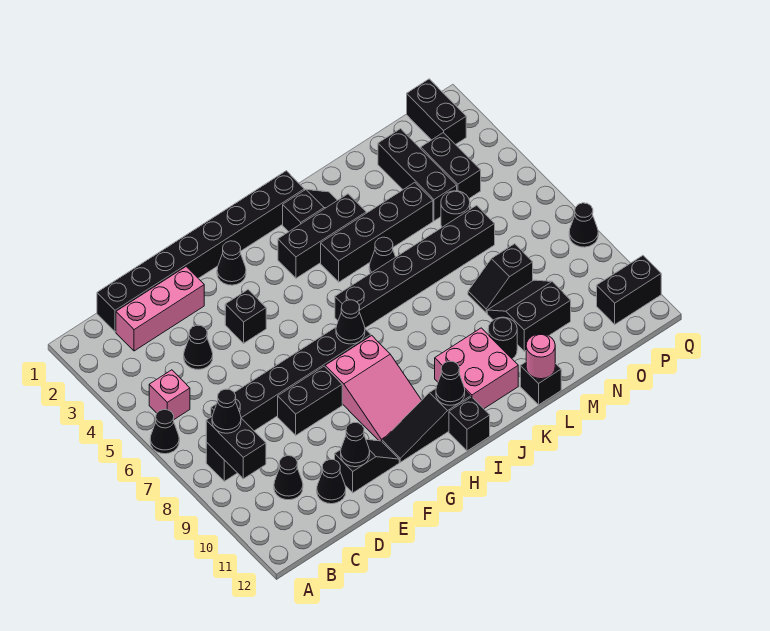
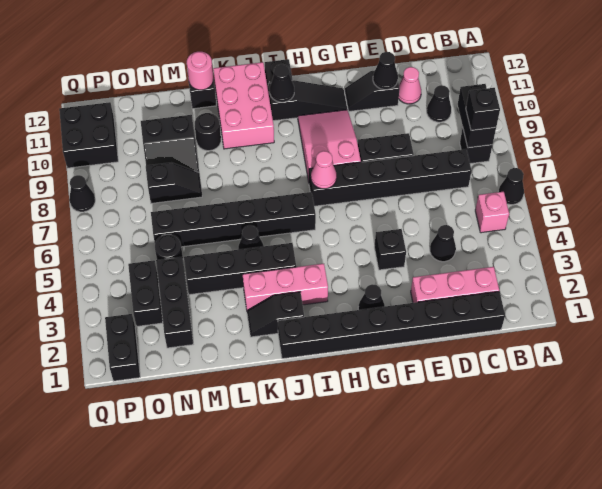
black 1x1 cone [212,389,241,433] -> black 1x1 brick [466,88,500,130]
black 1x1 cone [317,459,346,504] -> pink 1x1 cone [399,67,421,104]
black 1x1 cone [336,300,365,344] -> pink 1x1 cone [311,151,337,189]
black 1x3 brick [278,194,366,278] -> pink 1x3 brick [242,264,328,310]
pink 2x2 brick [435,328,518,409] -> pink 2x3 brick [213,62,274,149]
black 1x2 brick [597,256,661,324] -> black 2x2 brick [59,102,118,168]

